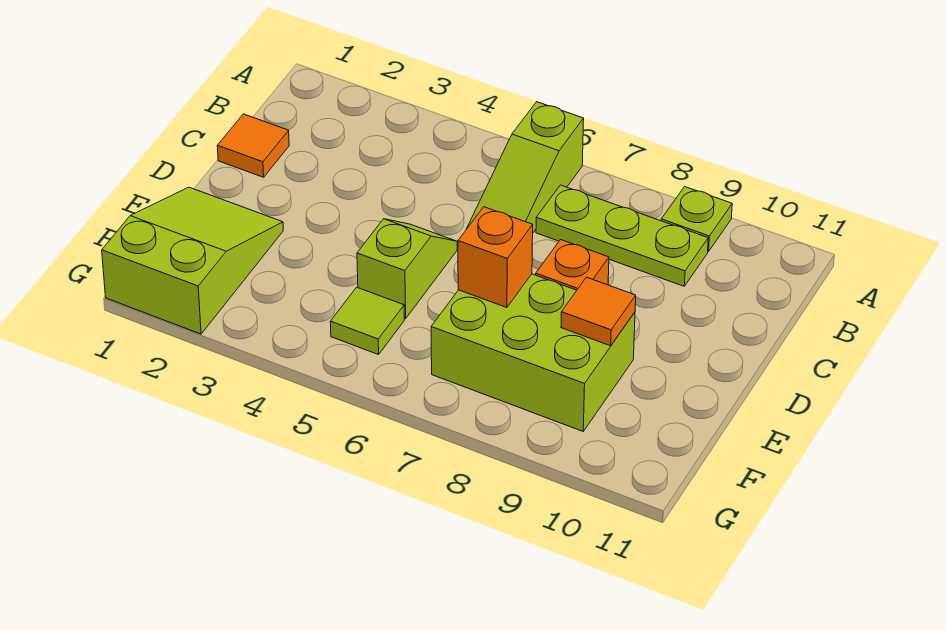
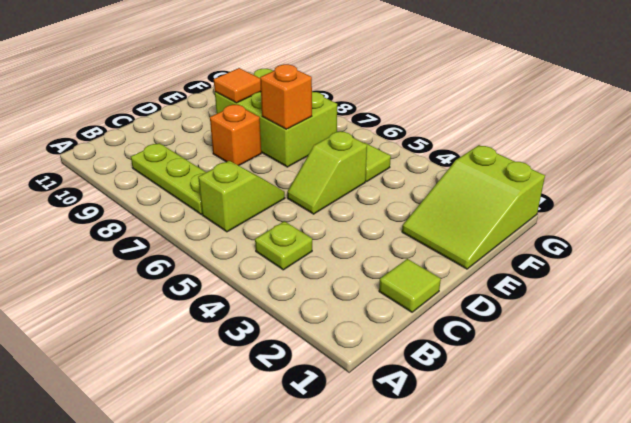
lime 1x3 slope [467,102,584,232] -> lime 1x2 slope [198,161,285,232]
lime 1x1 plate [661,187,732,252] -> lime 1x1 plate moved to [255,221,312,270]
orange 1x1 tile [217,114,289,177] -> lime 1x1 tile [379,259,441,312]

